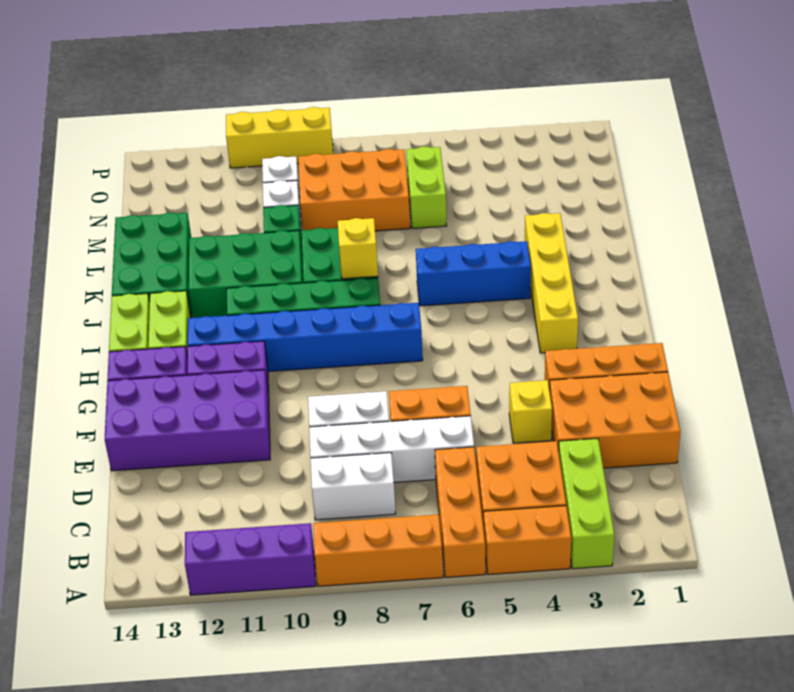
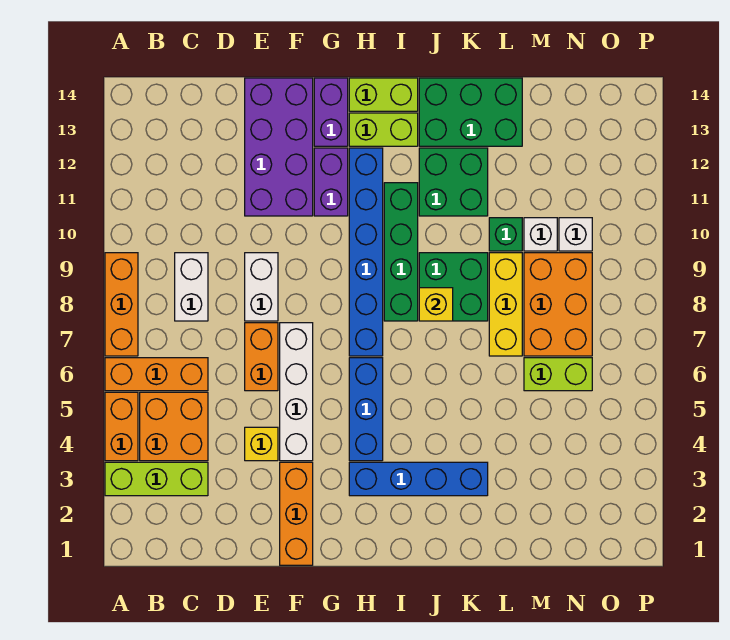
purple 1x3 brick [185,523,316,595] -> none
orange 2x3 brick [549,372,680,468] -> none
white 1x4 brick [309,416,474,483] -> white 1x4 brick moved to [280,323,313,461]
yellow 1x4 brick [525,213,578,353] -> blue 1x4 brick [349,462,488,496]
blue 1x3 brick [416,241,531,306] -> blue 1x3 brick moved to [349,358,383,461]
green 2x3 brick [188,231,303,318] -> green 2x2 brick [419,148,488,216]
yellow 1x3 brick [226,107,333,168] -> yellow 1x3 brick moved to [489,253,522,356]

